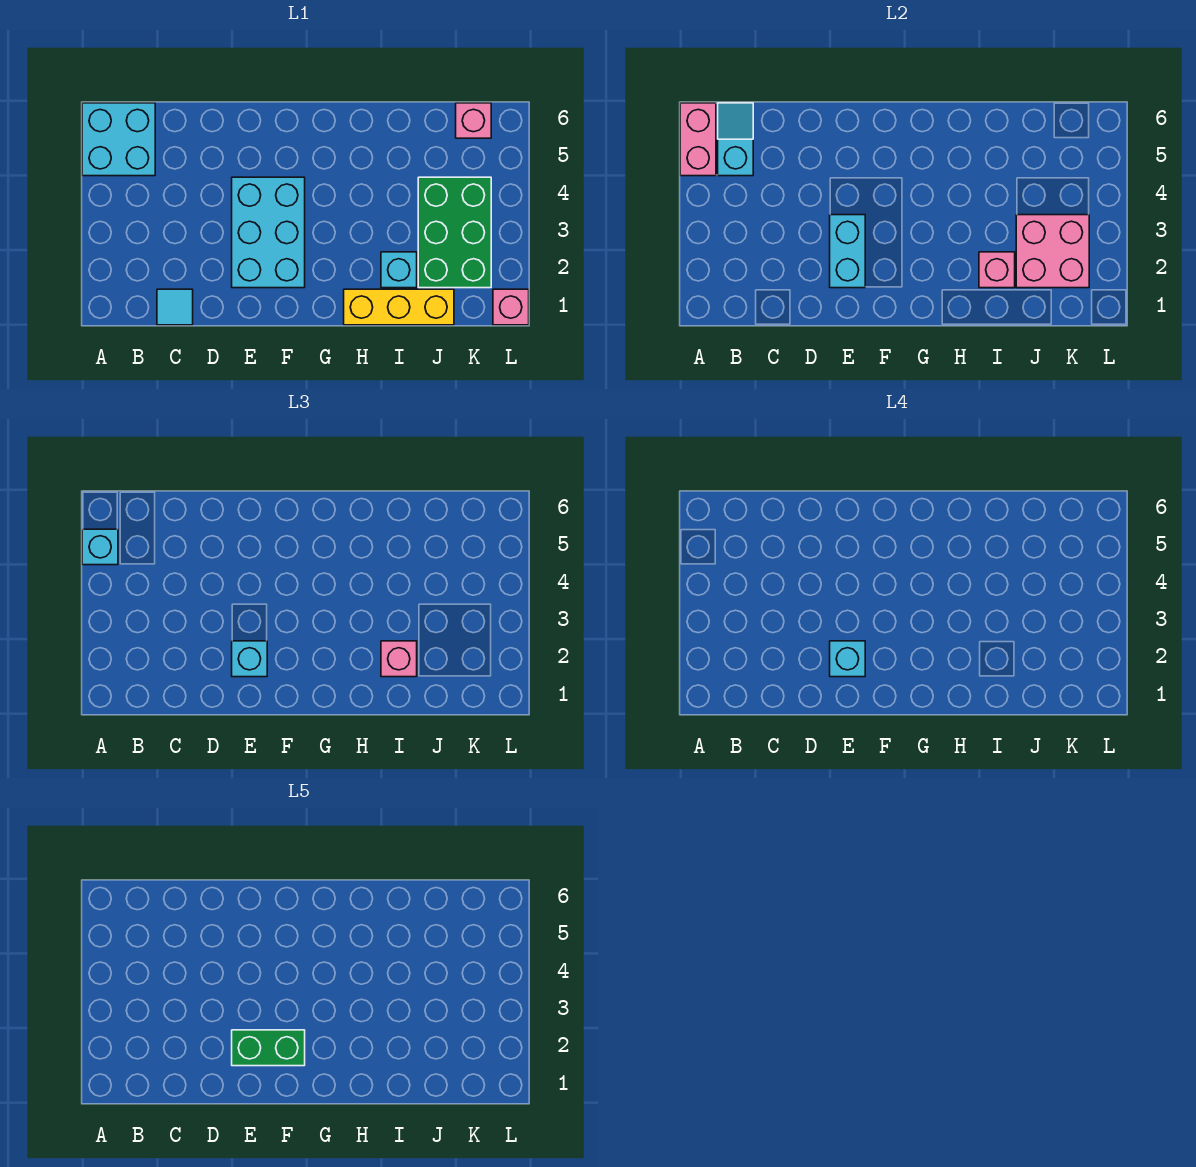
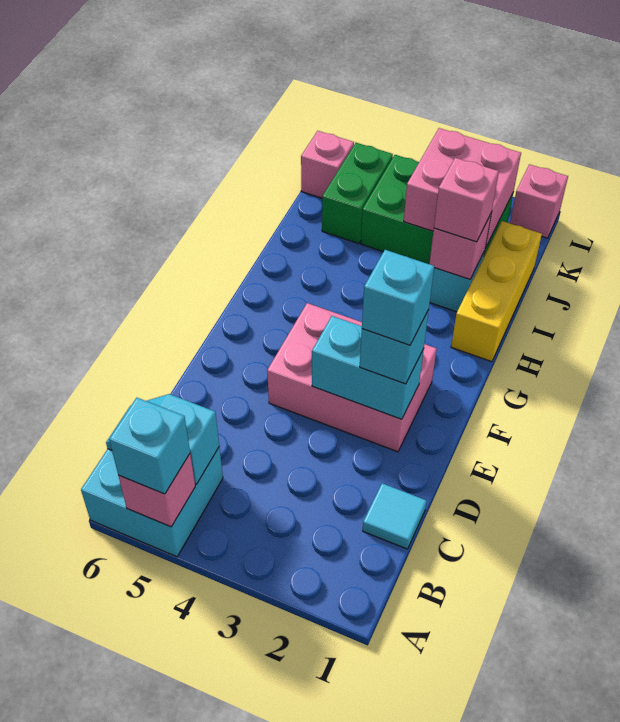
pink 1x2 brick [680,103,716,176] -> pink 1x1 brick [118,454,195,527]
cyan 2x3 brick [232,177,305,288] -> pink 2x3 brick [267,303,437,452]
green 1x2 brick [232,1030,305,1066] -> green 1x2 brick moved to [322,143,393,244]

